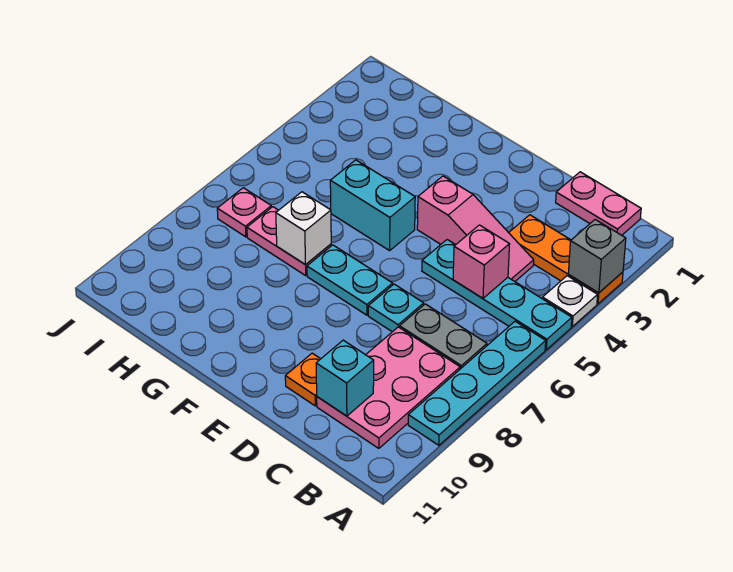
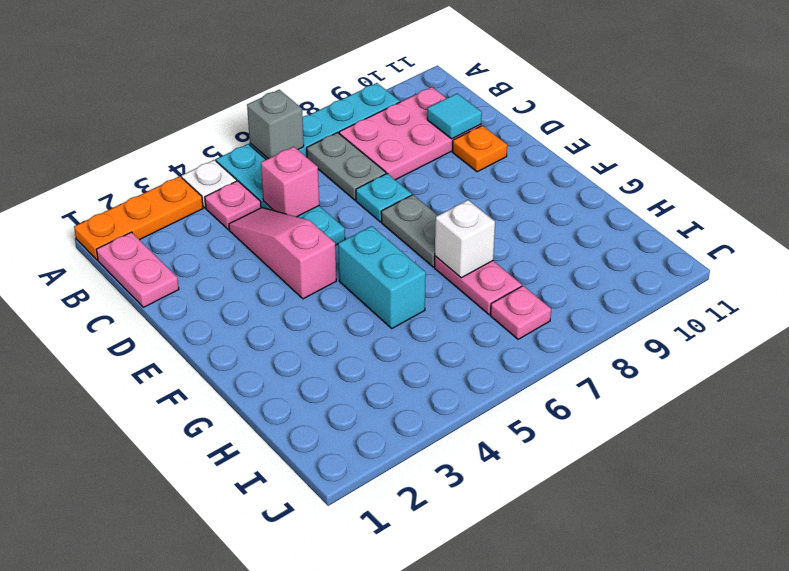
orange 1x3 plate [509,215,623,304] -> orange 1x3 plate turned to [74,176,203,260]
grey 1x1 brick [568,220,626,293] -> grey 1x1 brick moved to [247,90,304,159]
none -> pink 1x1 plate [205,181,261,230]
cyan 1x1 brick [316,340,374,416] -> cyan 1x1 tile [427,93,482,139]
cyan 1x2 plate [307,245,393,315] -> grey 1x2 plate [381,195,438,267]

